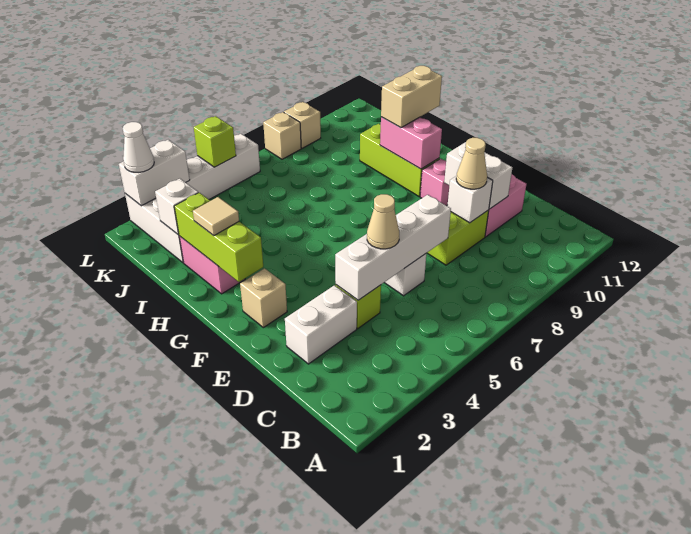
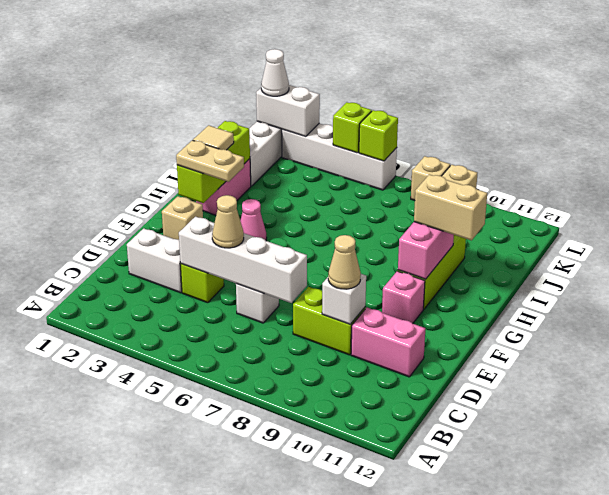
white 1x2 brick [444,142,512,209] -> none
none -> tan 1x2 plate [176,140,244,182]
none -> pink 1x1 cone [240,199,267,241]
white 1x1 brick [155,179,198,235] -> none
none -> lime 1x1 brick [359,110,398,161]

